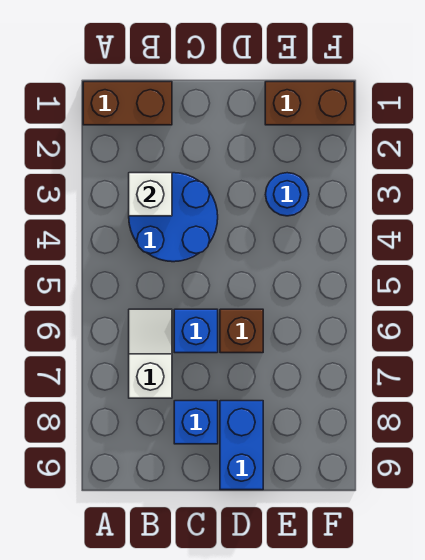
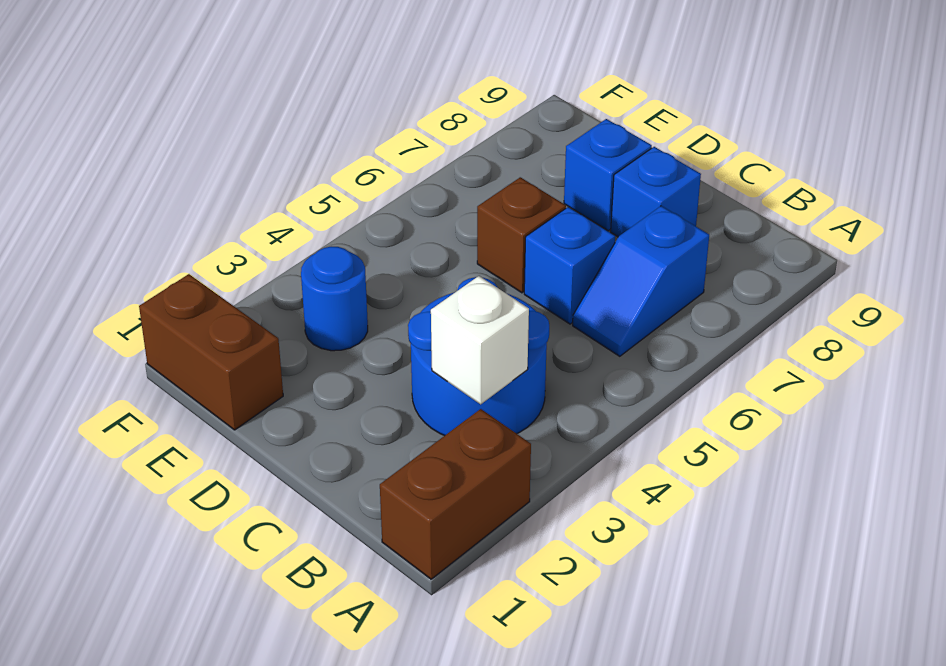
brown 1x2 brick [83,82,172,125] -> brown 1x2 brick turned to [380,409,531,579]
white 1x2 slope [129,309,172,398] -> blue 1x2 slope [573,206,709,356]
blue 1x2 brick [220,401,263,490] -> blue 1x1 brick [564,119,652,231]

